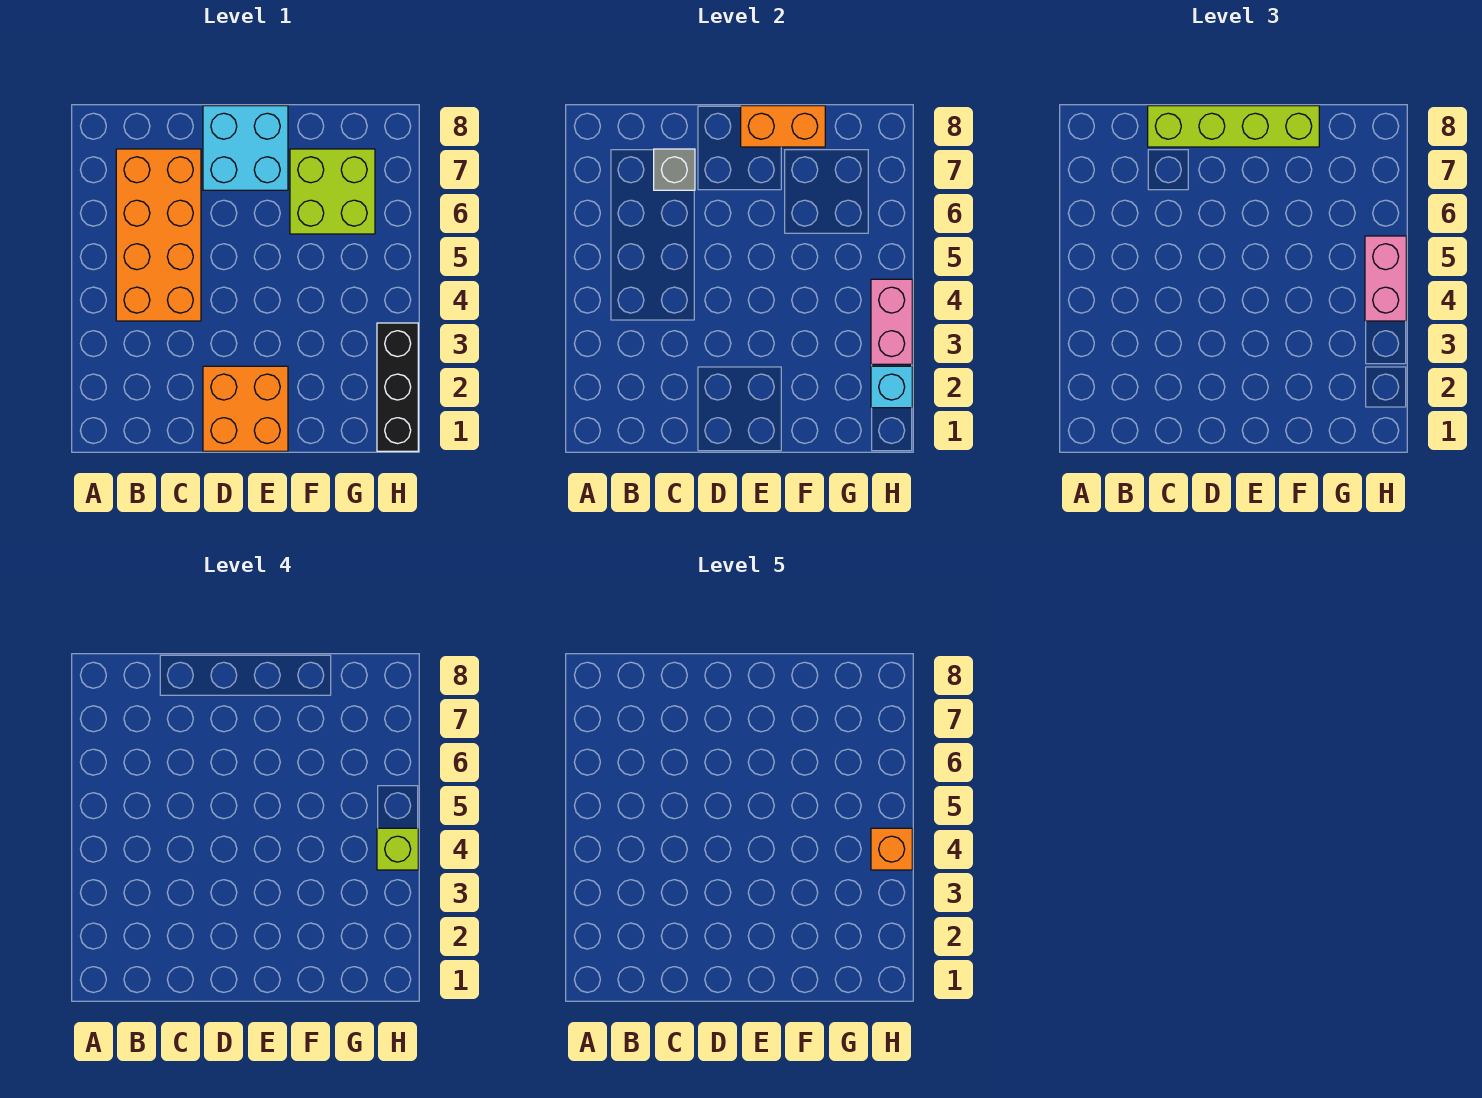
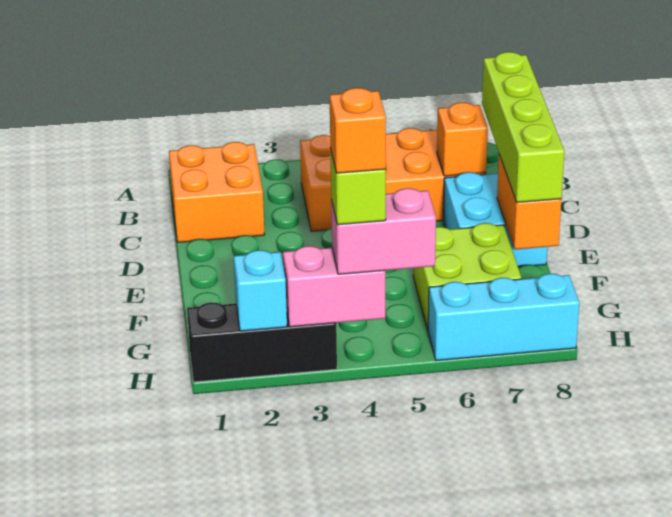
grey 1x1 brick [654,149,695,190] -> orange 1x1 brick [437,103,488,176]
orange 2x2 brick [203,366,288,451] -> orange 2x2 brick moved to [169,142,265,242]
none -> cyan 1x3 brick [428,274,579,360]

